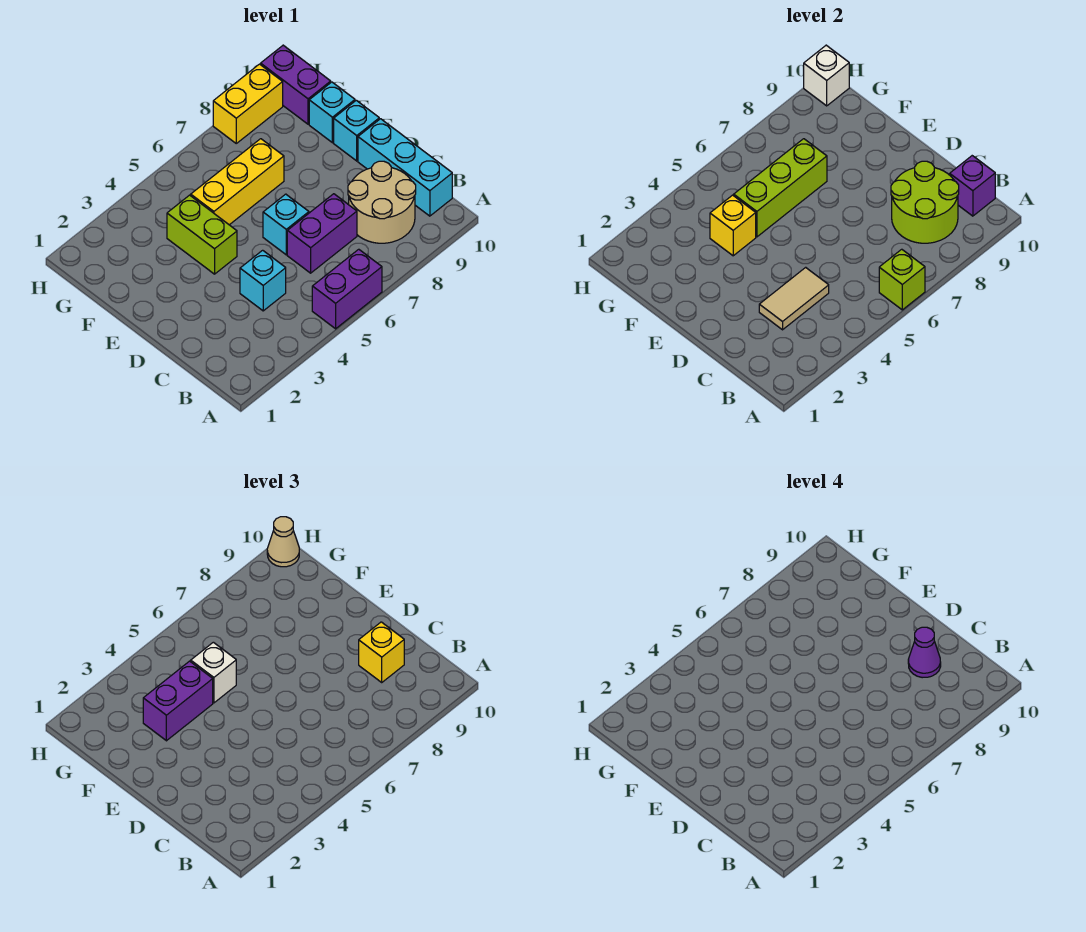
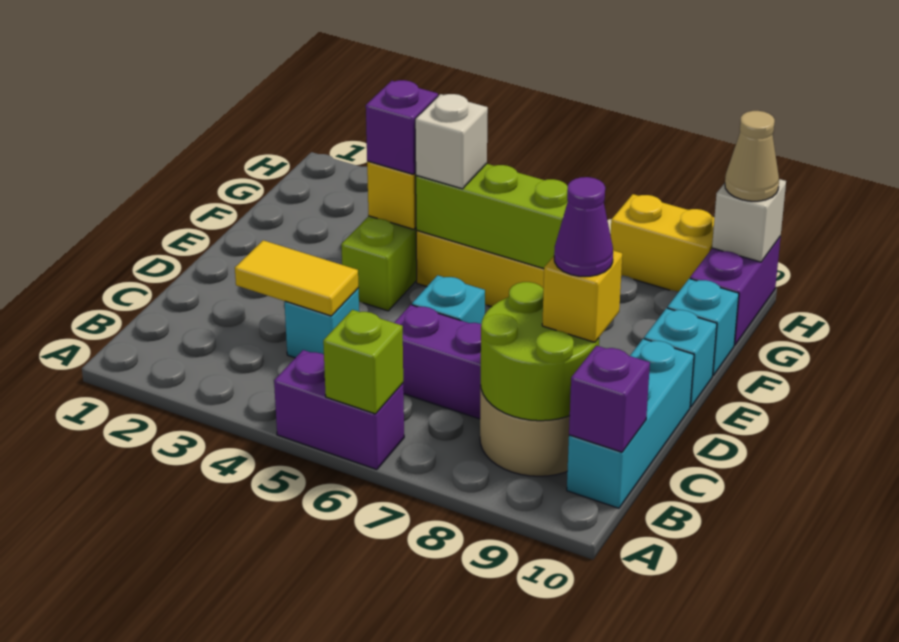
tan 1x2 tile [759,267,829,330] -> yellow 1x2 tile [235,240,359,316]
purple 1x2 brick [143,661,213,741] -> purple 1x1 brick [366,80,438,174]

